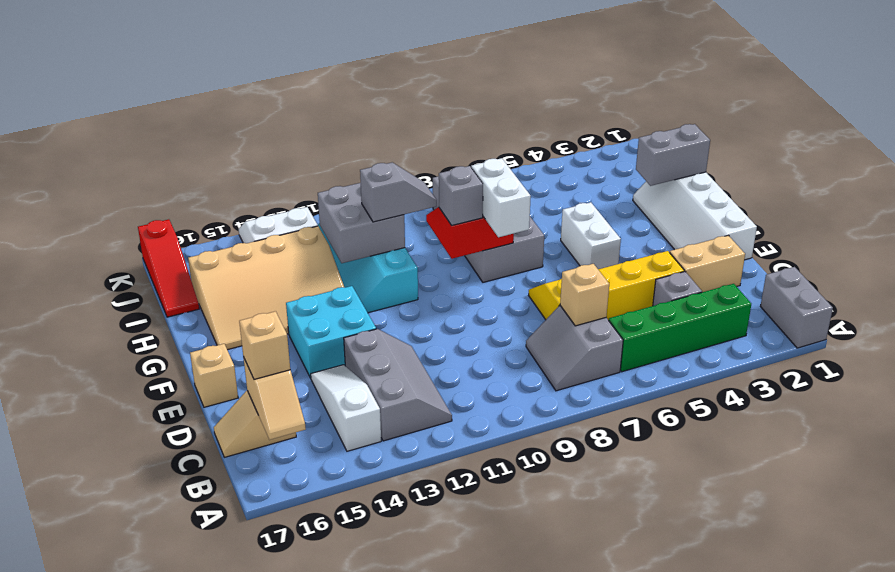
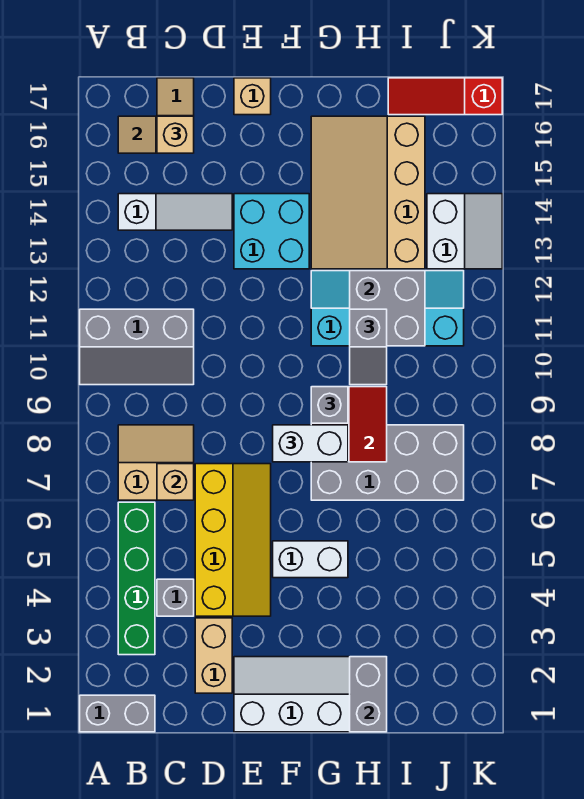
grey 2x2 slope [526,306,623,391] -> tan 2x2 slope [118,425,194,500]
grey 2x3 slope [344,329,452,441] -> grey 2x3 slope moved to [80,309,194,385]

